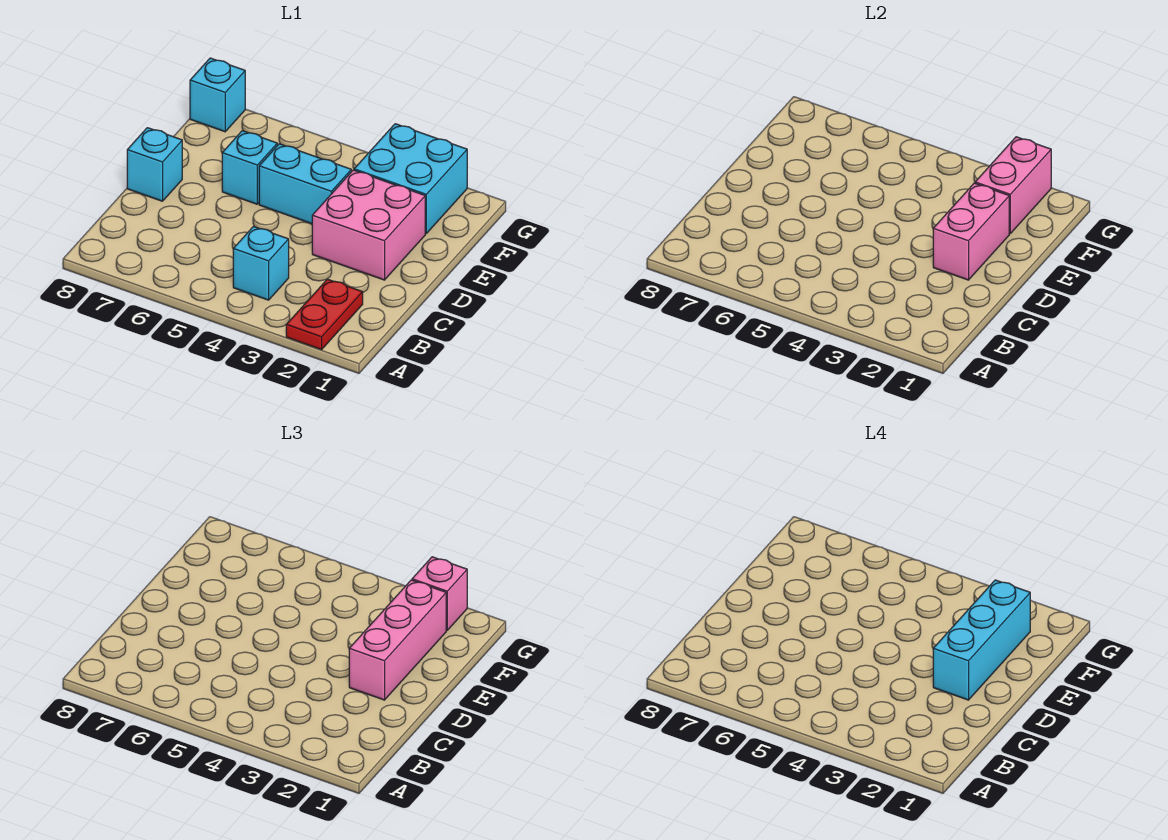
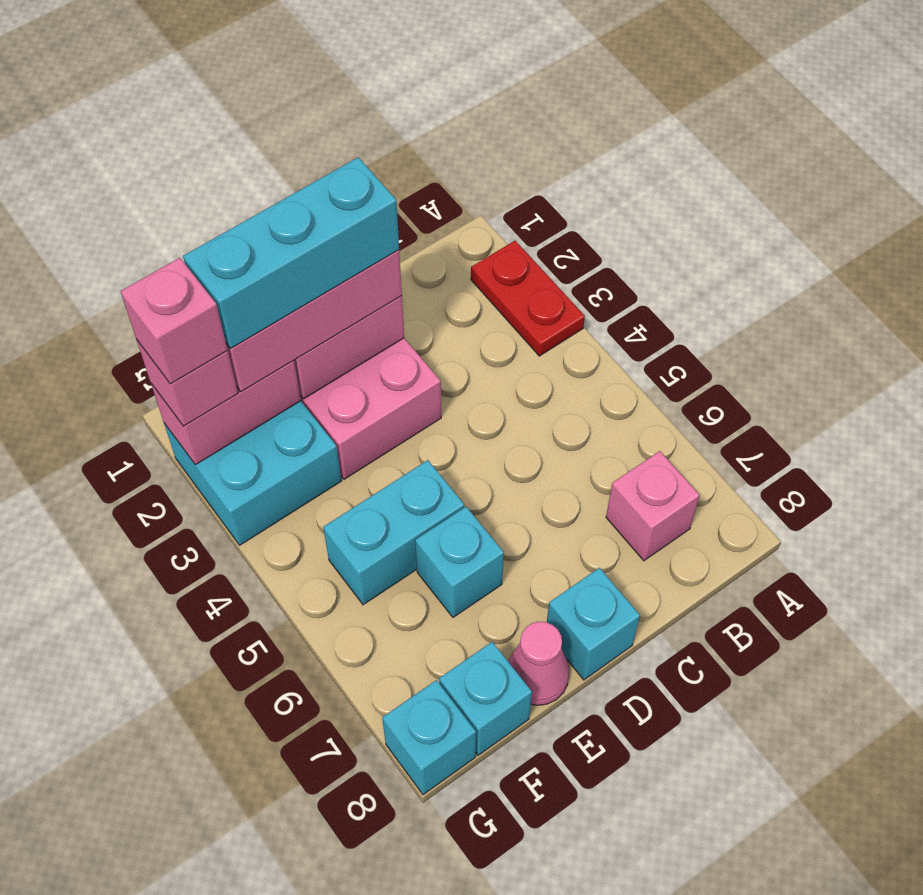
red 1x2 plate [286,279,363,350] -> red 1x2 plate turned to [471,241,585,356]
cyan 1x1 brick [233,227,289,300] -> cyan 1x1 brick moved to [439,642,532,755]
none -> pink 1x1 brick [606,451,700,561]
cyan 1x2 brick [259,144,351,224] -> cyan 1x2 brick turned to [323,460,464,605]
none -> pink 1x1 cone [508,622,569,705]
none -> pink 1x1 brick [121,258,227,384]

